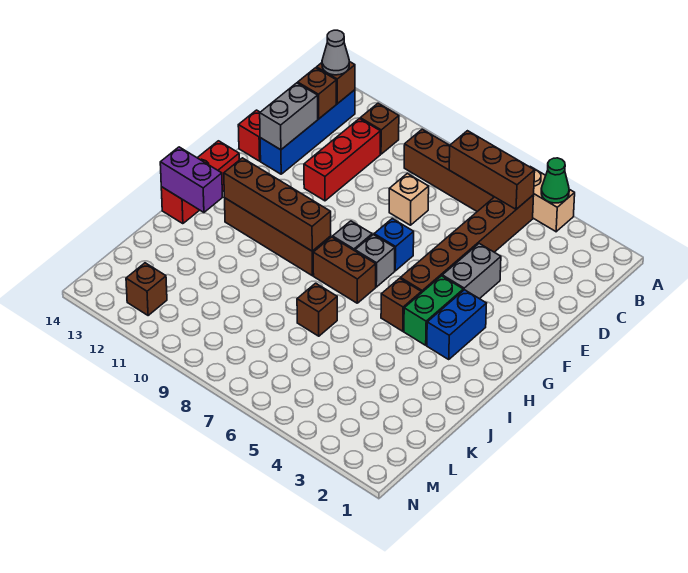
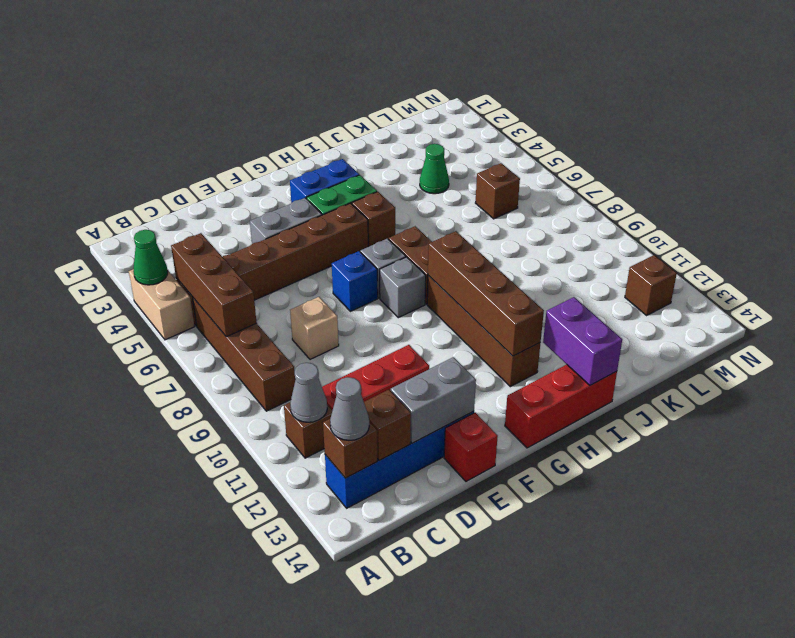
none -> grey 1x1 cone [290,363,327,422]
brown 1x1 brick [297,283,337,336] -> brown 1x1 brick moved to [476,163,520,219]
none -> green 1x1 cone [420,144,449,194]

